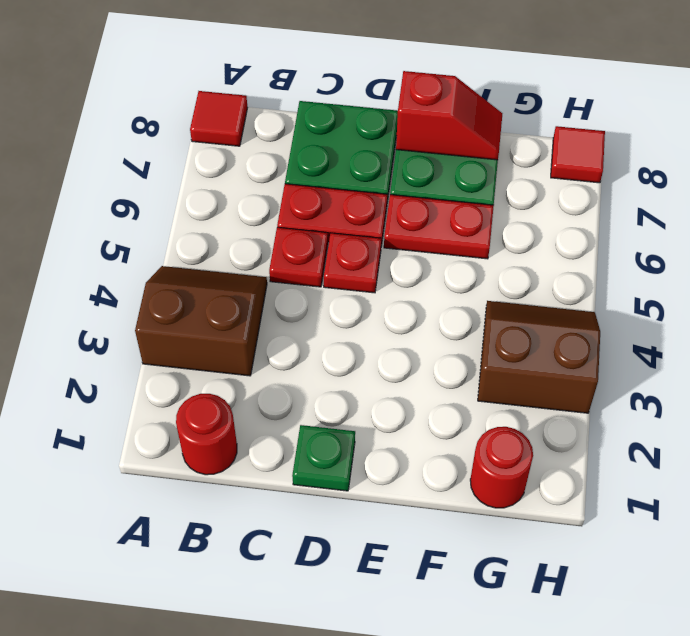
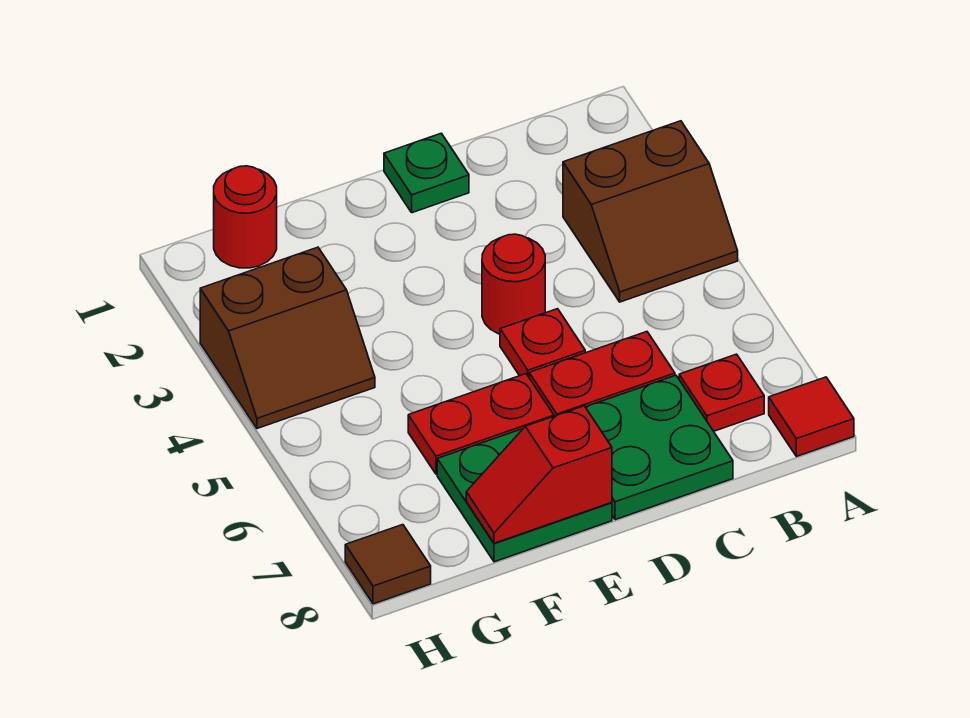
red 1x1 round brick [176,394,237,475] -> red 1x1 round brick moved to [482,234,545,334]
red 1x1 plate [269,227,328,287] -> red 1x1 plate moved to [679,354,764,431]
red 1x1 tile [551,126,605,183] -> brown 1x1 tile [345,525,431,604]

